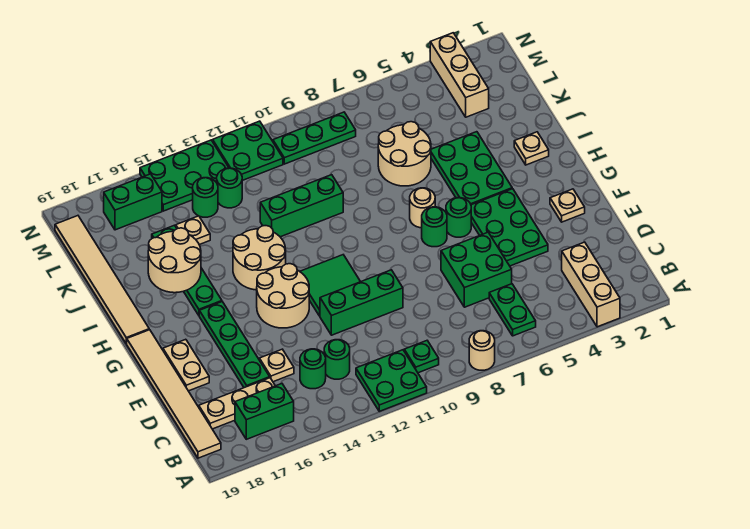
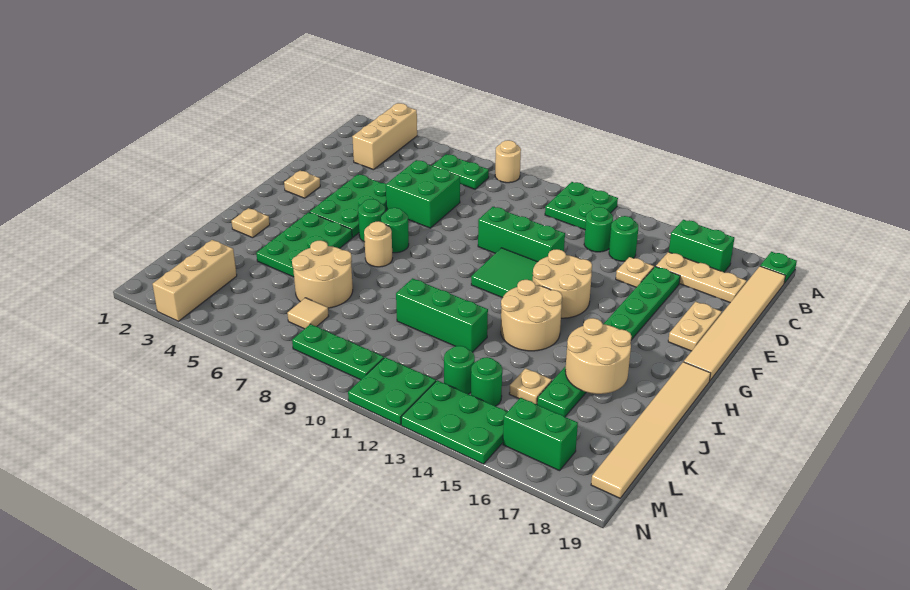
green 1x2 plate [489,284,536,336] -> green 1x2 plate turned to [432,154,489,189]
green 1x1 plate [404,341,439,373] -> green 1x1 plate moved to [760,252,797,283]
none -> tan 1x1 tile [287,298,329,329]

